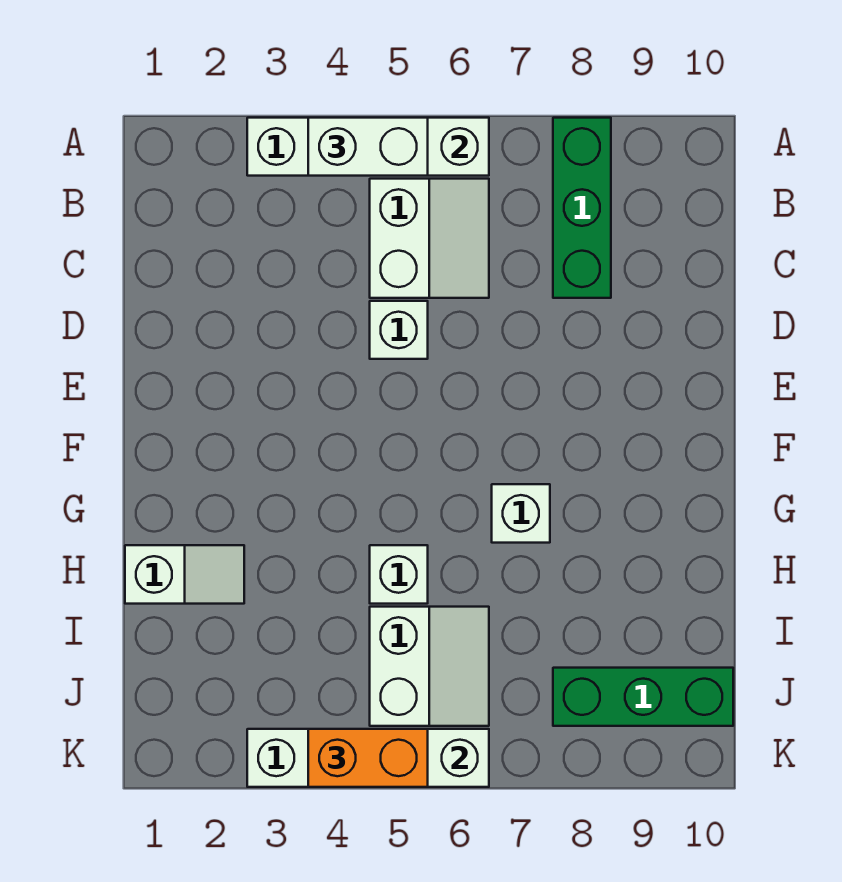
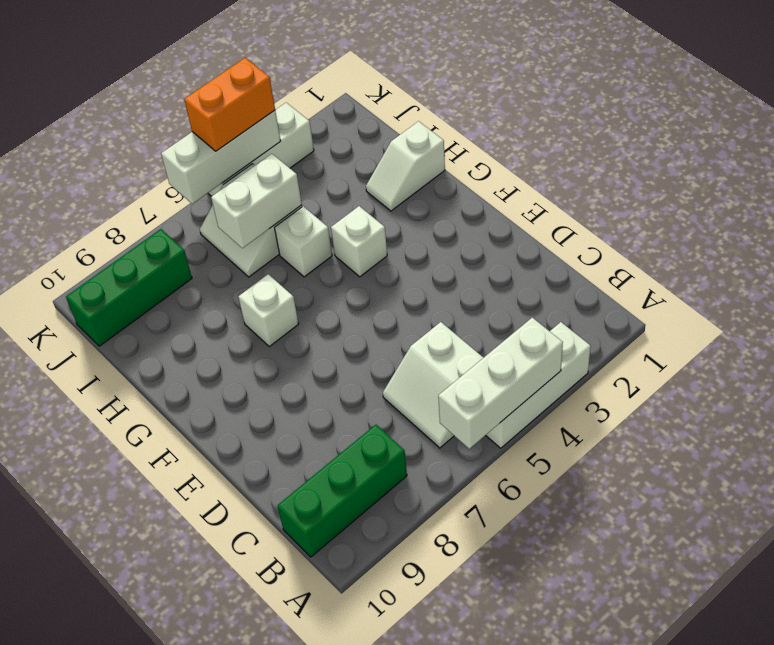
white 1x2 brick [308,118,428,176] -> white 1x2 brick moved to [211,154,302,248]
green 1x3 brick [553,118,611,298] -> green 1x3 brick turned to [277,425,407,557]
white 1x1 brick [370,301,428,359] -> white 1x1 brick moved to [331,206,387,277]

